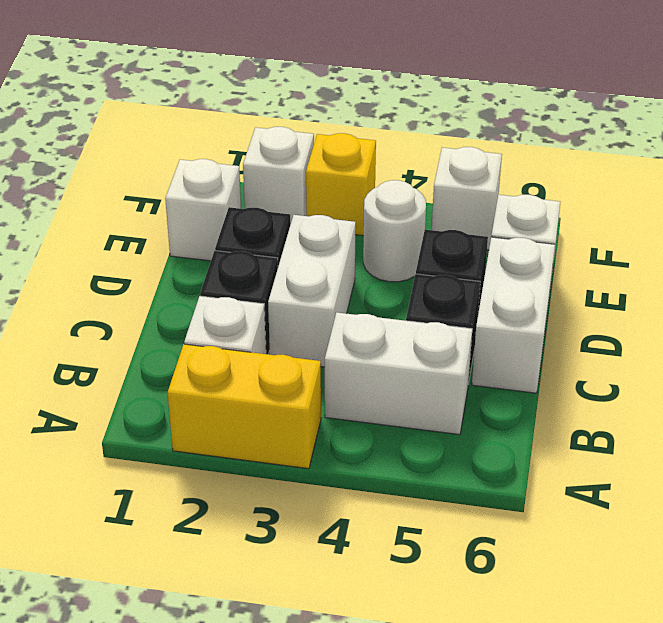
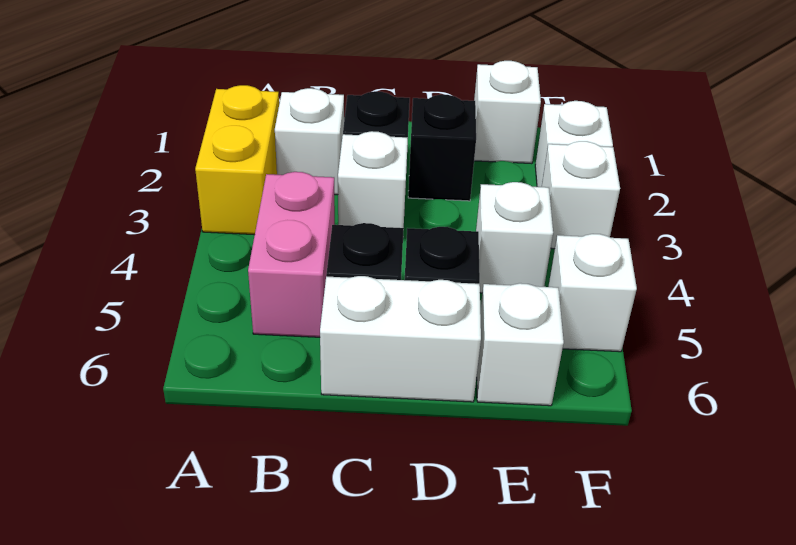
white 1x2 brick [325,312,472,435] -> pink 1x2 brick [248,172,335,337]
white 1x2 brick [268,215,356,367] -> white 1x1 brick [338,131,408,230]
white 1x1 round brick [363,180,426,282] -> white 1x1 brick [476,182,553,293]
yellow 1x1 brick [306,133,376,236] -> white 1x1 brick [542,141,620,249]

